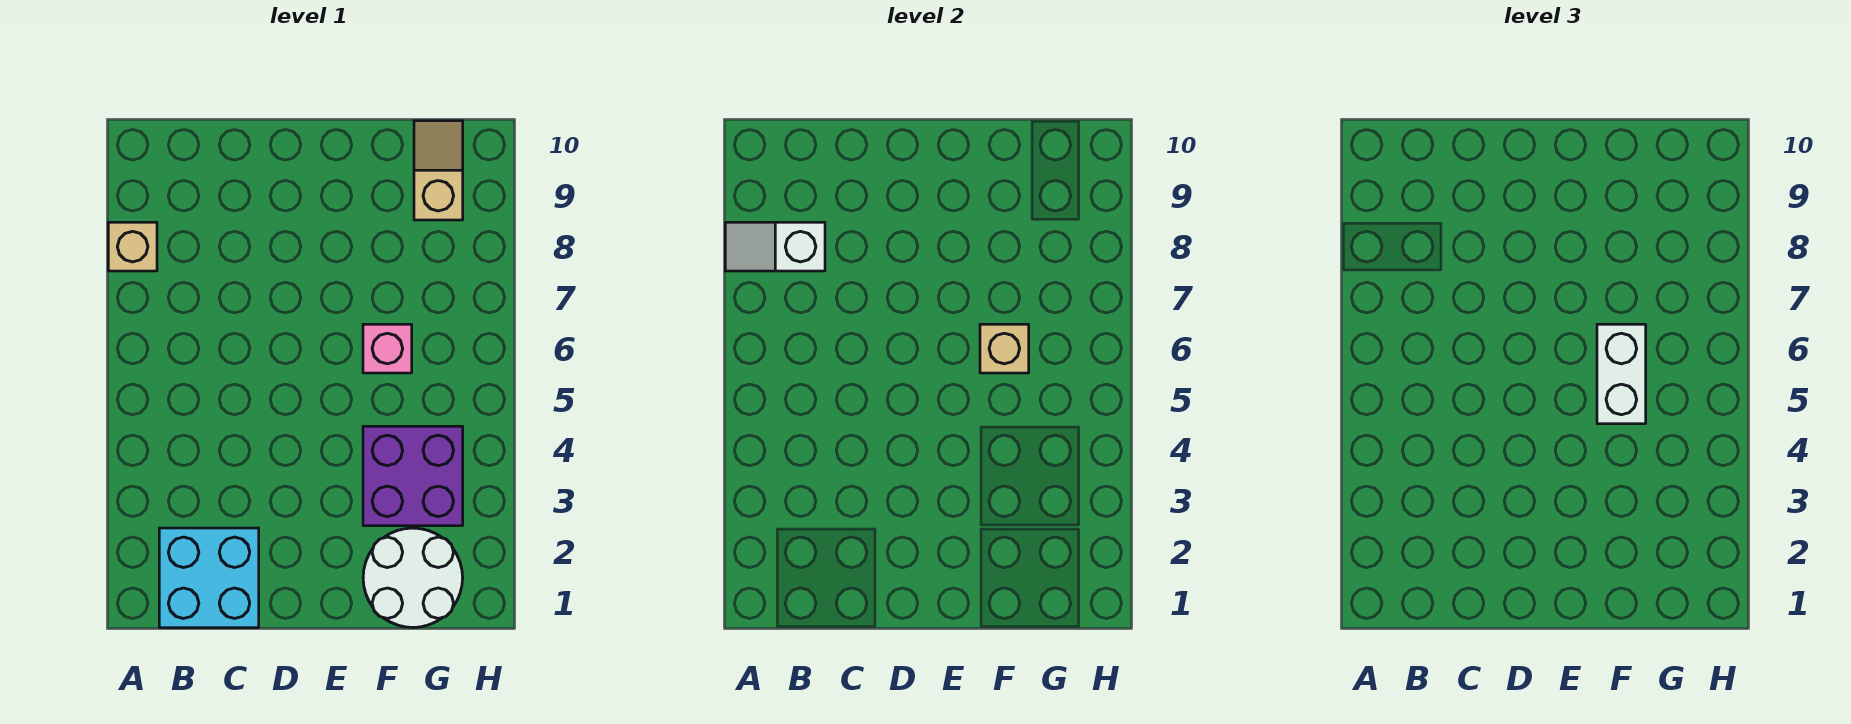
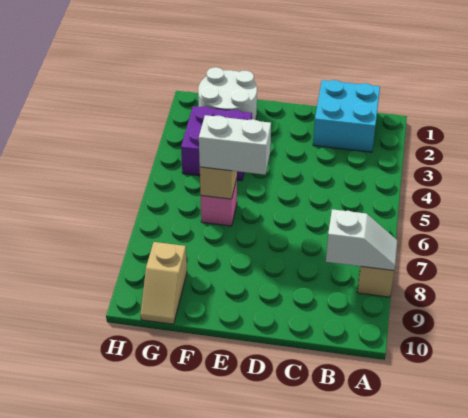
white 1x2 brick [1597,324,1646,424] -> white 1x2 brick turned to [199,115,271,175]

